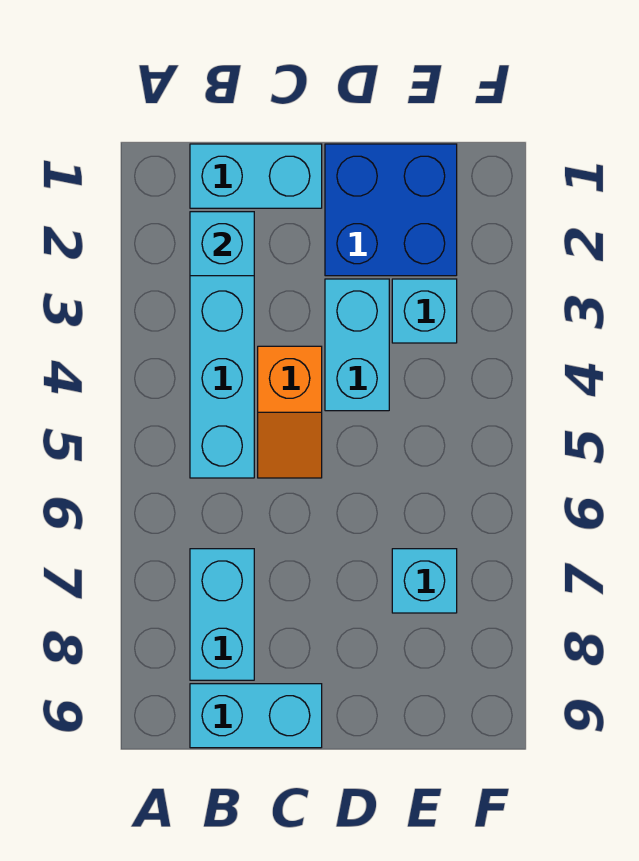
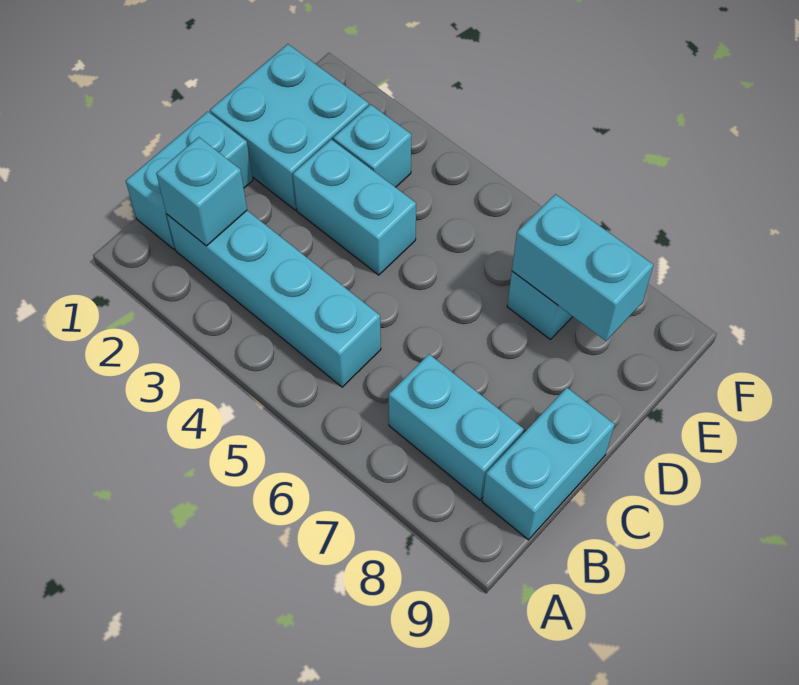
orange 1x2 slope [258,346,322,478] -> none
blue 2x2 brick [325,144,457,276] -> cyan 2x2 brick [210,44,369,210]
none -> cyan 1x2 brick [512,194,653,341]

